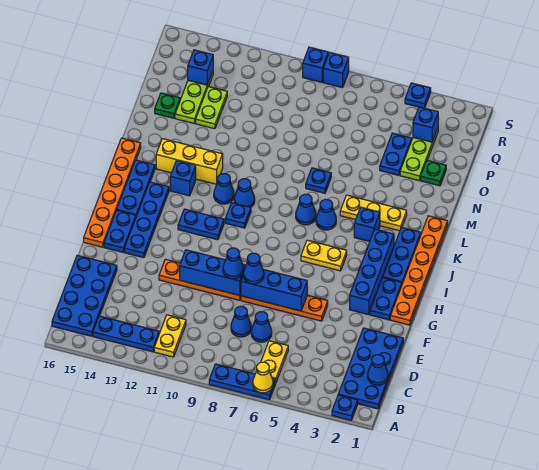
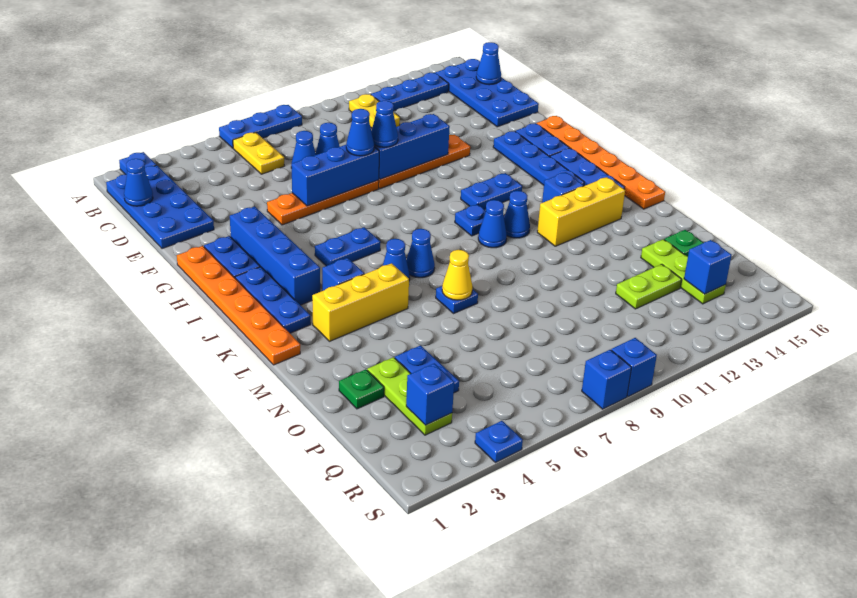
yellow 1x1 cone [253,362,273,393] -> yellow 1x1 cone moved to [442,250,472,300]
none -> blue 1x1 cone [476,42,501,85]
yellow 1x2 plate [301,240,347,271] -> blue 1x2 plate [315,227,380,266]
yellow 1x3 plate [340,195,407,231] -> yellow 1x3 brick [312,263,409,341]
lime 1x2 plate [196,86,227,129] -> lime 1x2 plate turned to [616,264,682,309]

